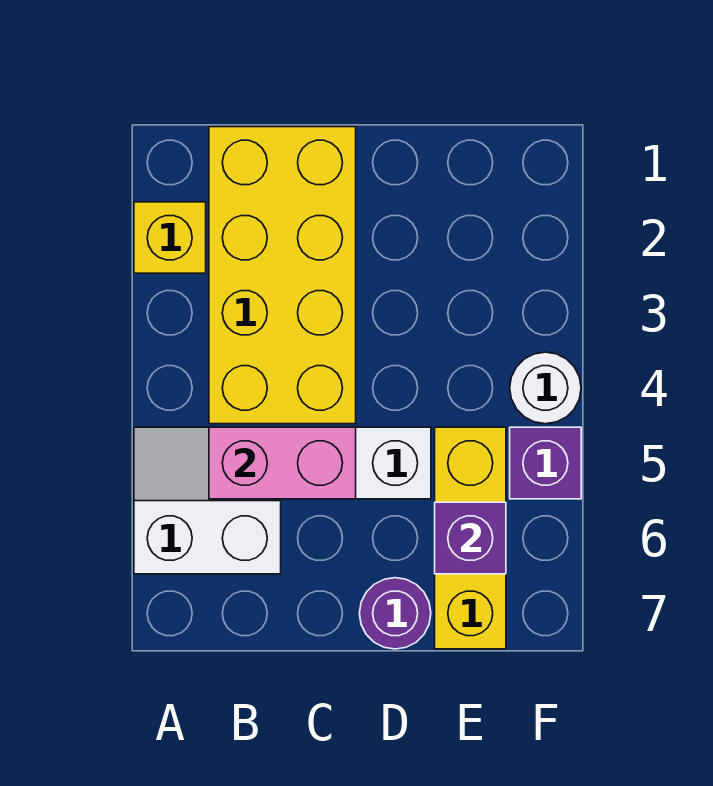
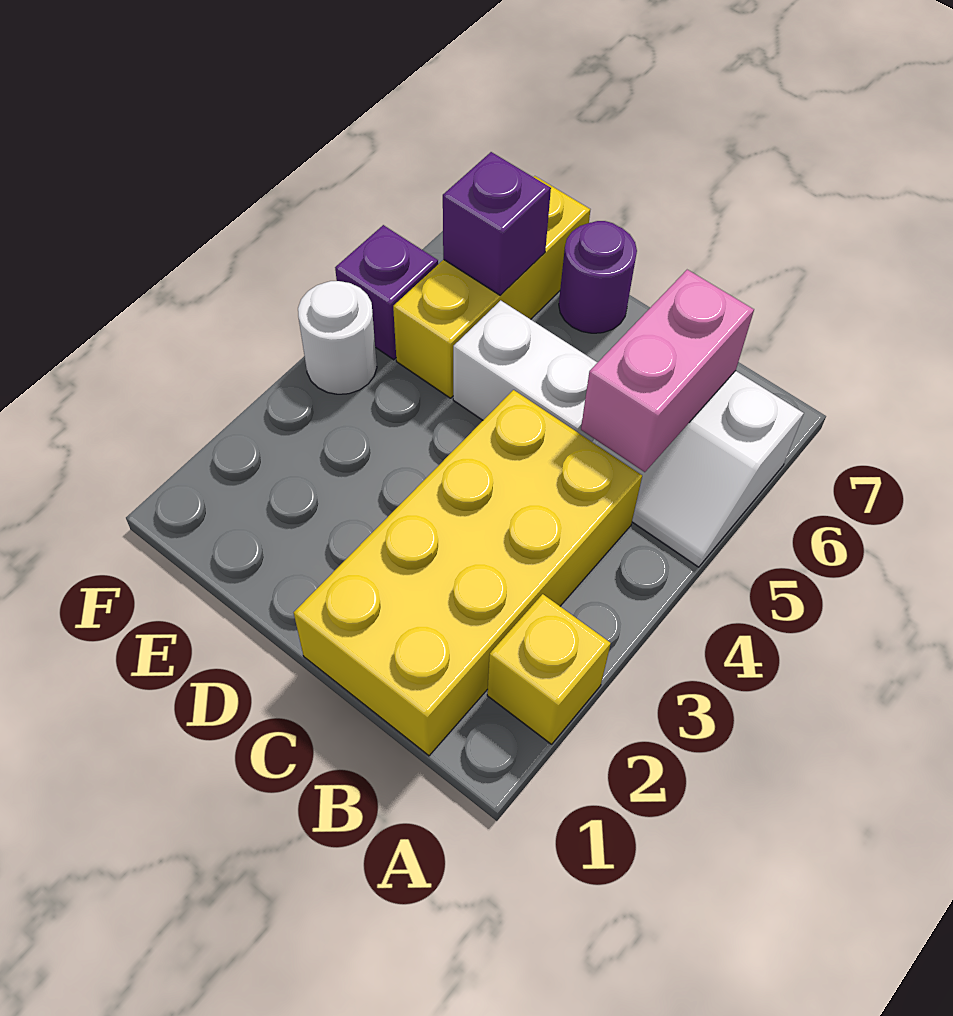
pink 1x2 brick [209,427,356,499] -> pink 1x2 brick turned to [581,270,754,472]

